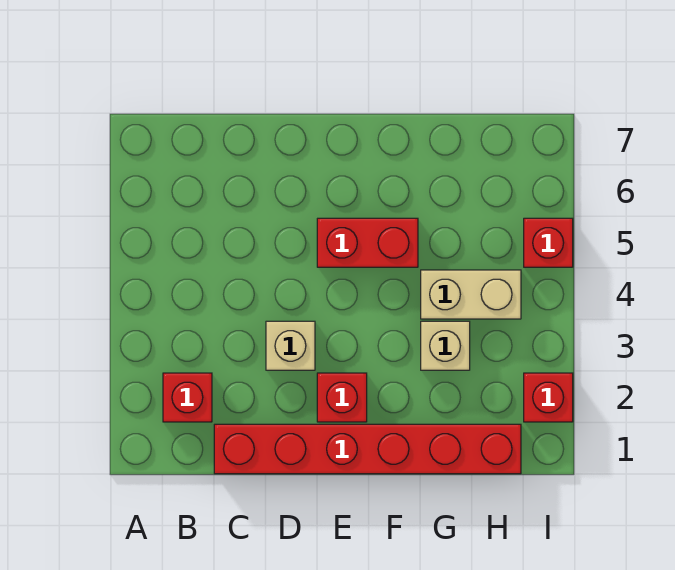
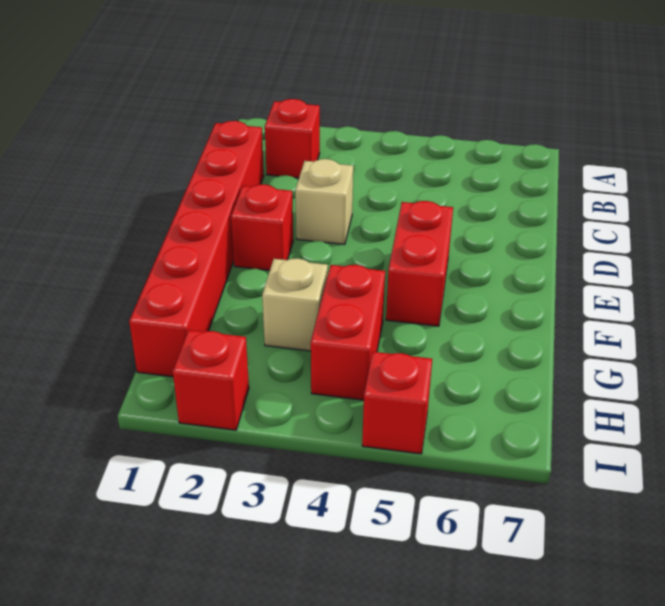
tan 1x2 brick [421,270,521,319] -> red 1x2 brick [311,265,385,400]

